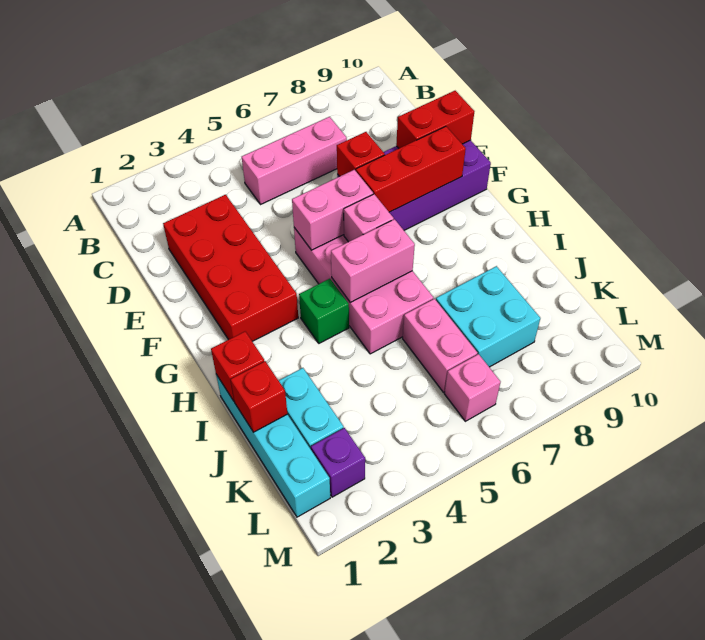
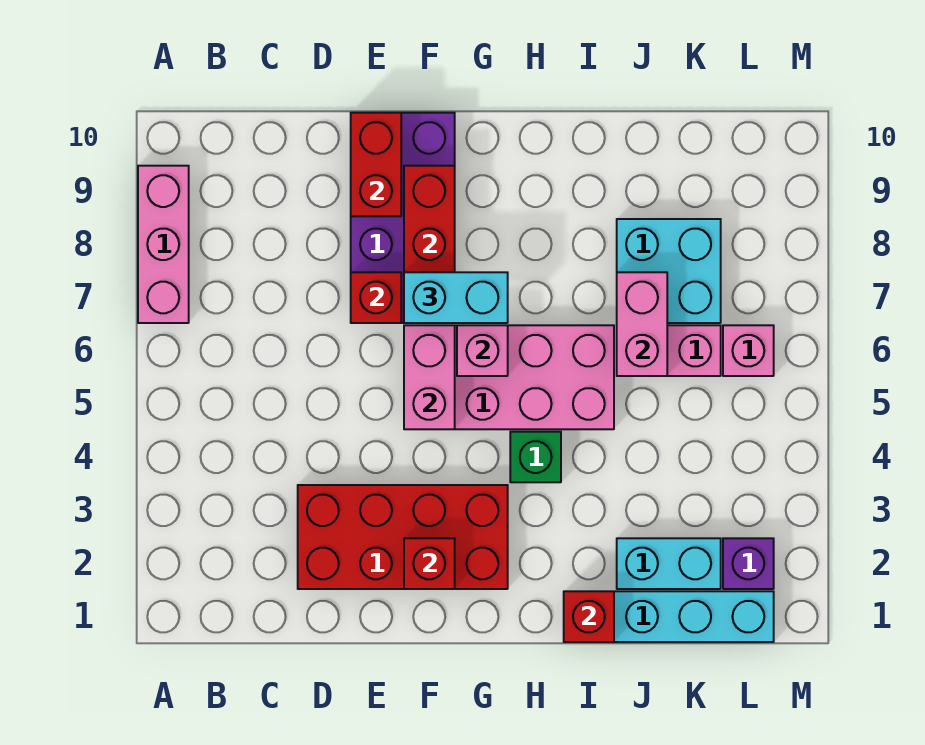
pink 1x3 brick [242,117,347,204] -> pink 1x3 brick moved to [138,166,189,323]
none -> cyan 1x2 brick [404,272,508,323]
pink 1x2 brick [331,219,415,302] -> pink 1x2 brick moved to [617,272,667,376]
red 1x1 brick [231,361,287,432] -> red 1x1 brick moved to [404,538,455,589]

